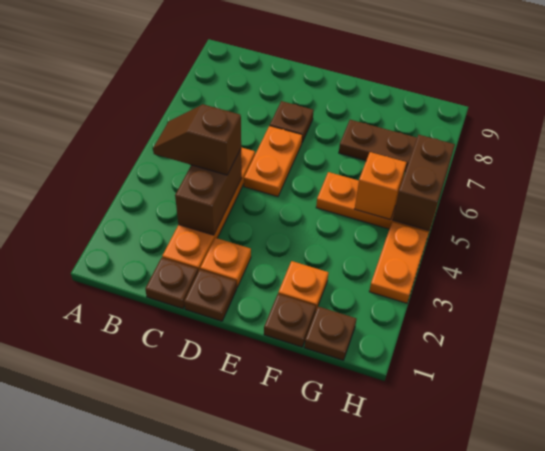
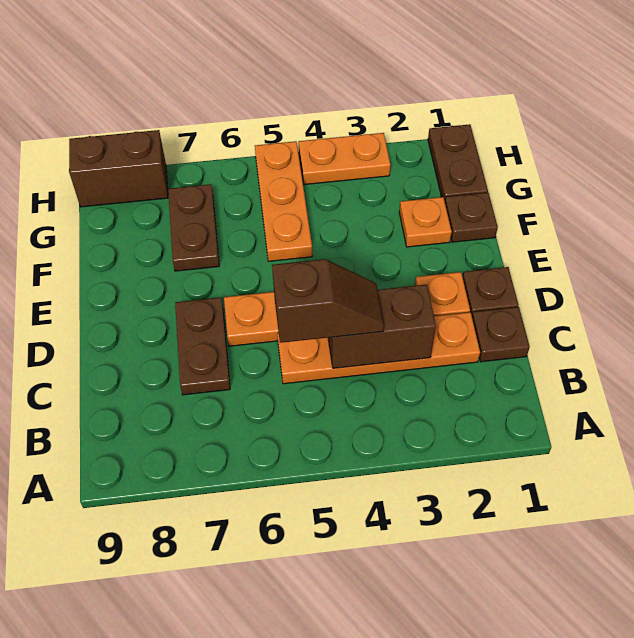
brown 1x2 slope [153,104,241,175] -> brown 1x2 slope turned to [272,259,384,343]
brown 1x1 plate [270,101,314,142] -> brown 1x2 plate [175,297,230,395]
brown 1x1 plate [304,306,356,360] -> brown 1x2 plate [428,124,488,201]
orange 1x1 brick [355,152,407,220] -> none
brown 1x2 brick [393,135,455,231] -> brown 1x2 brick moved to [69,130,168,207]

